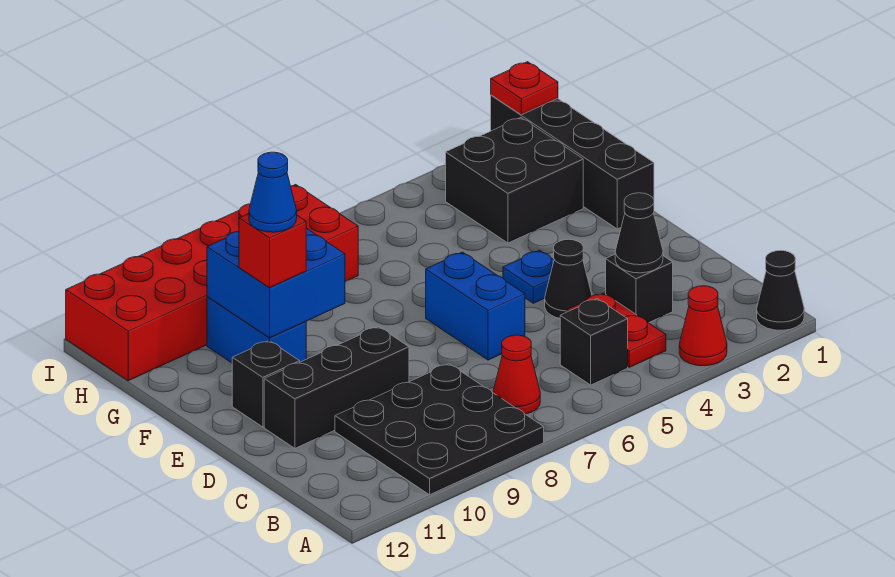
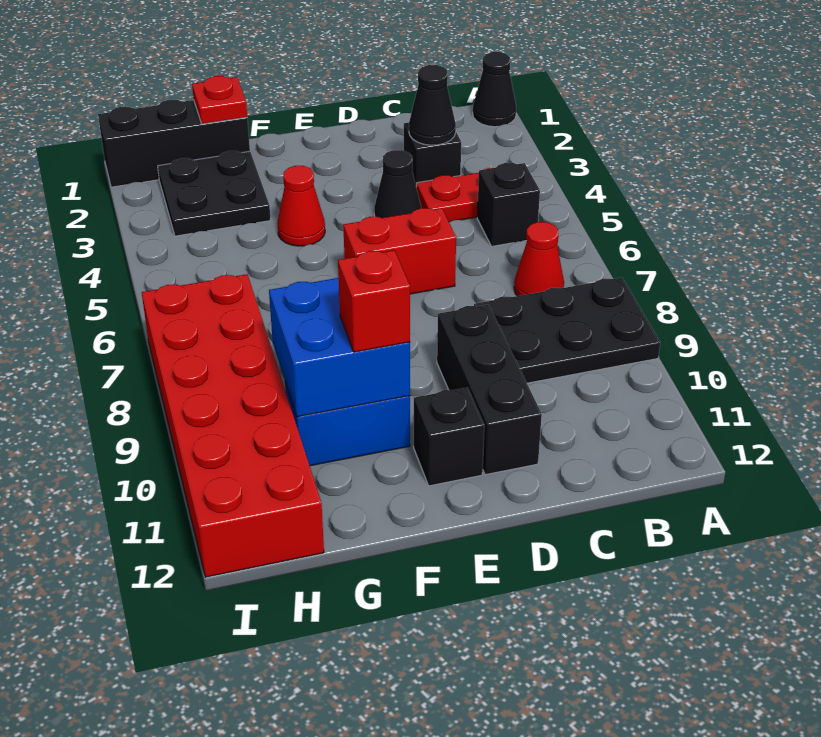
red 1x1 cone [679,286,727,366] -> red 1x1 cone moved to [277,166,325,246]
black 3x3 plate [335,364,544,495] -> black 2x3 plate [474,278,660,383]
blue 1x2 brick [426,252,525,360] -> red 1x2 brick [343,208,456,294]
blue 1x1 plate [503,250,554,303] -> none
black 1x4 brick [491,95,654,229] -> black 1x3 brick [98,100,250,187]
blue 1x1 cone [249,152,297,232] -> none
black 2x2 brick [446,118,583,243] -> black 2x2 plate [158,151,271,236]
red 1x1 plate [491,62,558,115] -> red 1x1 plate moved to [192,76,247,124]

